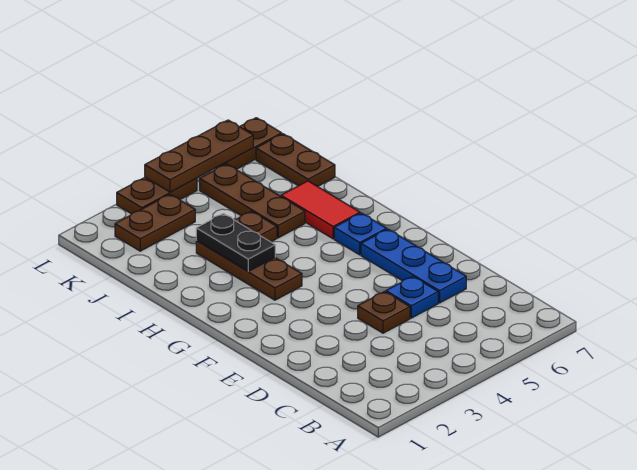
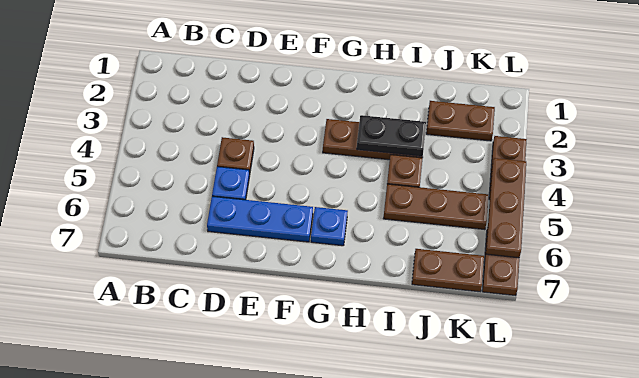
red 1x2 tile [281,181,360,239] -> none
brown 1x2 plate [115,194,195,251] -> brown 1x2 plate turned to [426,101,495,141]

